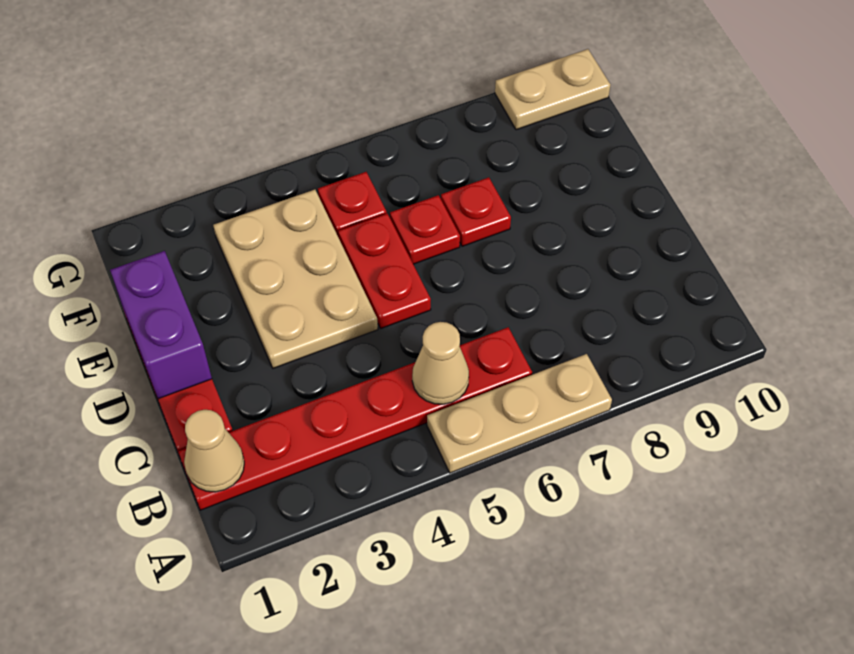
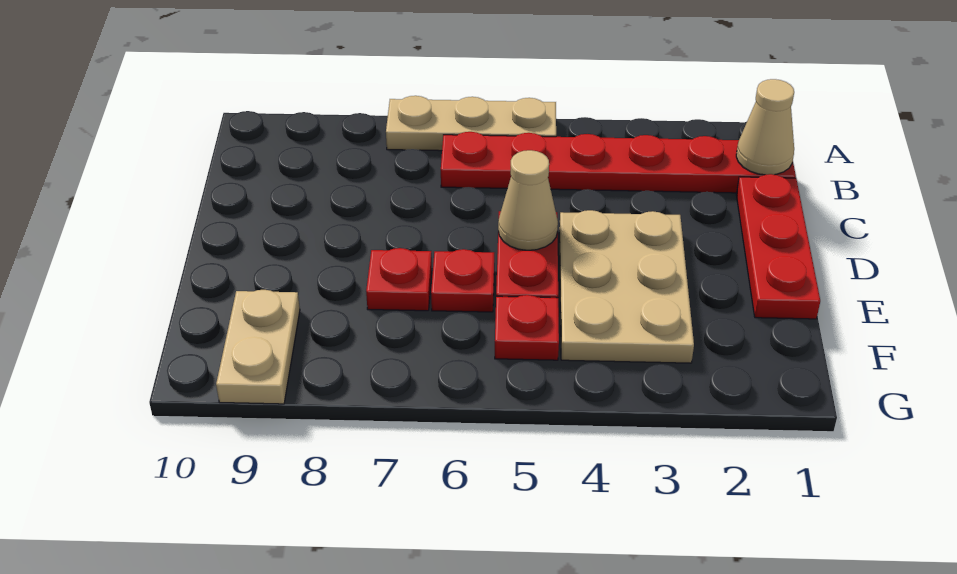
tan 1x1 cone [412,322,469,404] -> tan 1x1 cone moved to [498,150,558,250]
purple 1x2 brick [110,251,212,399] -> none
tan 1x2 plate [495,49,610,130] -> tan 1x2 plate turned to [216,290,300,404]

